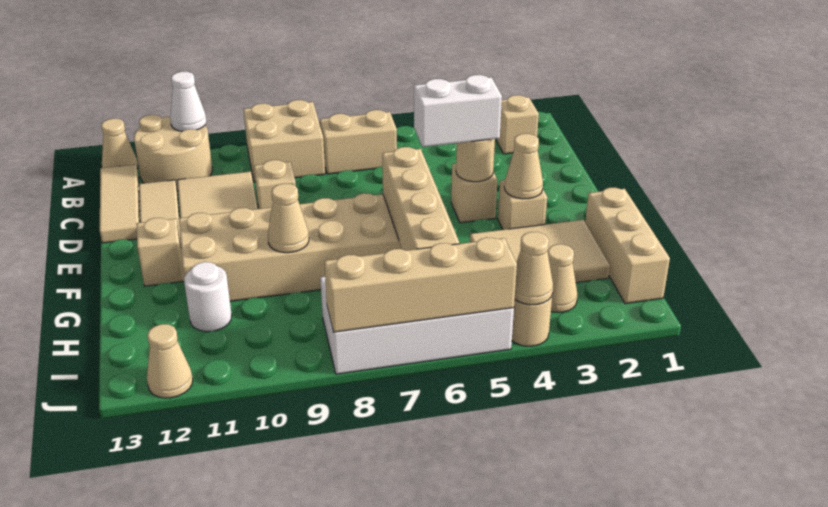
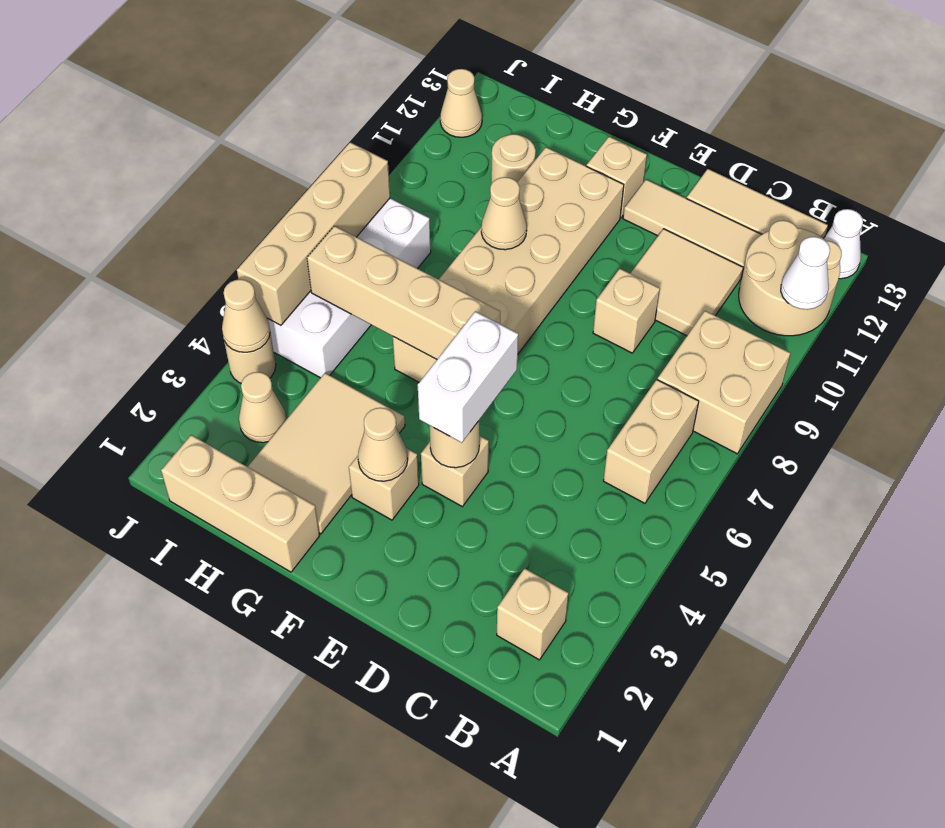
tan 1x1 cone [101,119,138,169] -> white 1x1 cone [824,209,863,279]
white 1x1 round brick [184,262,232,332] -> tan 1x1 round brick [491,134,536,184]

